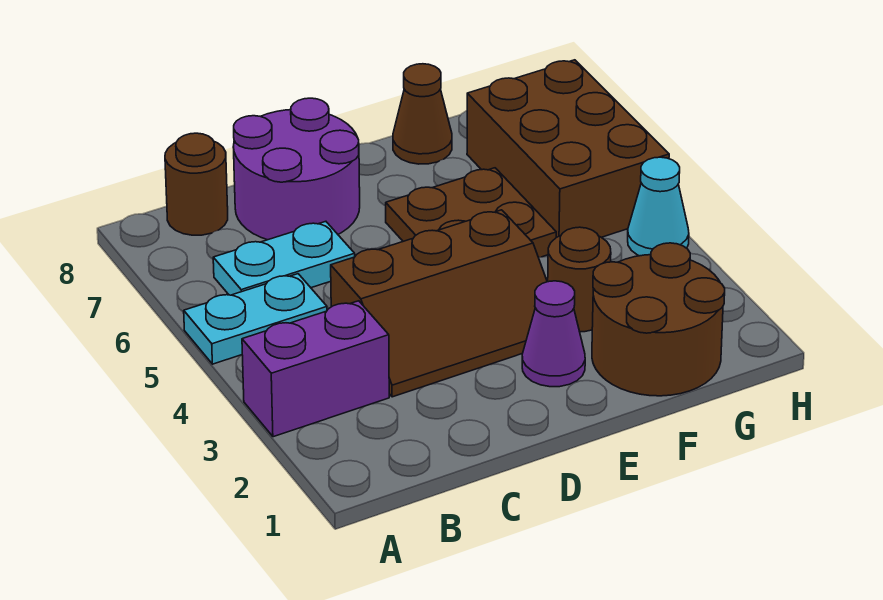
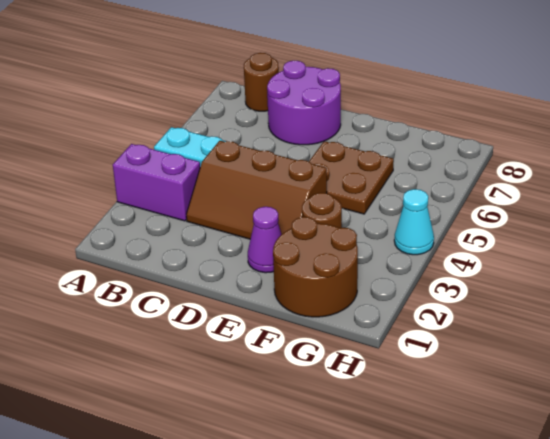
cyan 1x2 plate [213,221,355,295] -> none
brown 1x1 cone [393,64,452,164] -> none
brown 2x3 brick [467,60,669,237] -> none

